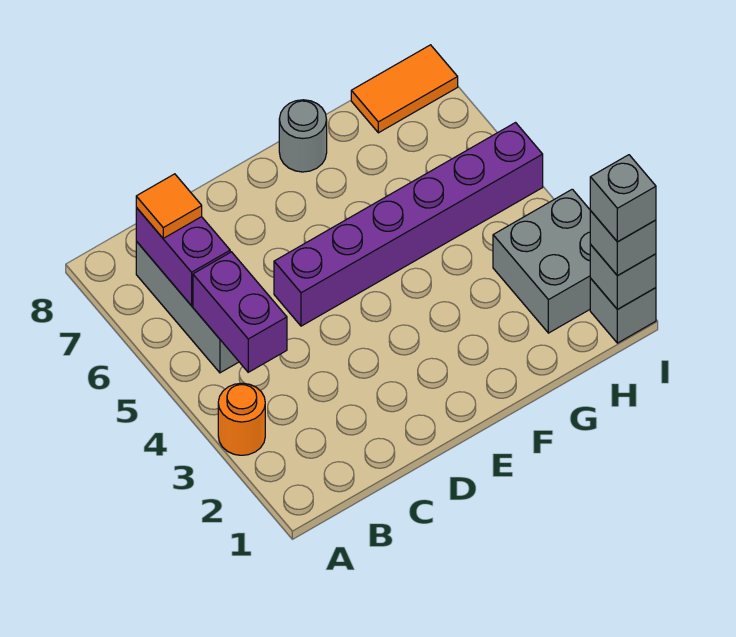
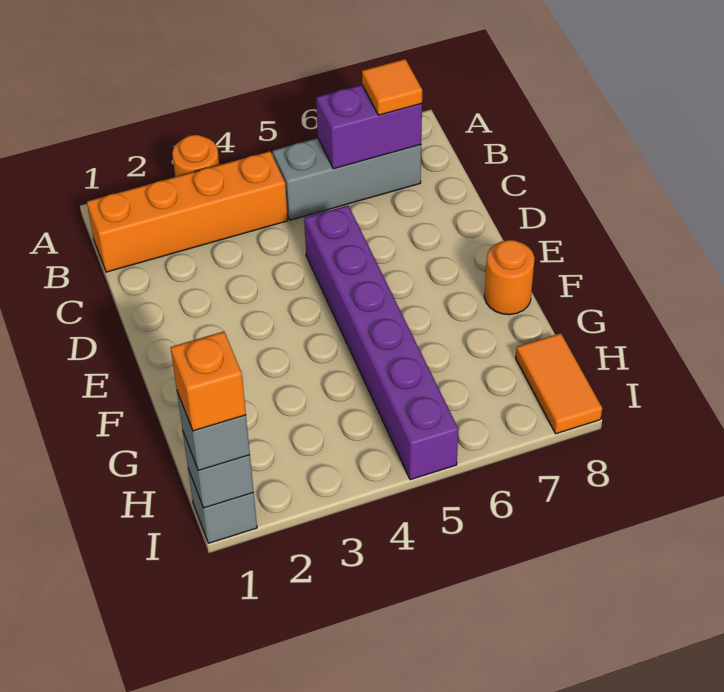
none -> orange 1x4 brick [87,151,288,272]
purple 1x2 brick [193,252,287,372] -> none
grey 1x1 round brick [279,100,327,172] -> orange 1x1 round brick [484,240,535,315]
grey 2x2 brick [493,189,591,333] -> none
grey 1x1 brick [590,155,656,242] -> orange 1x1 brick [171,331,246,431]

